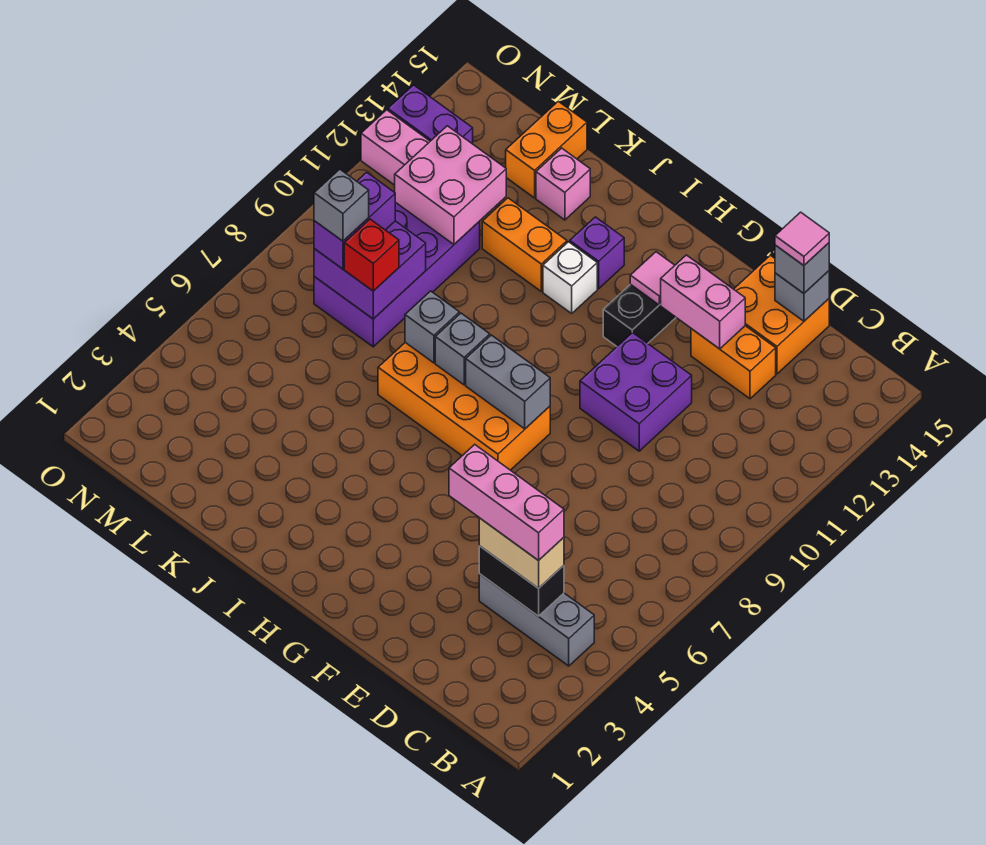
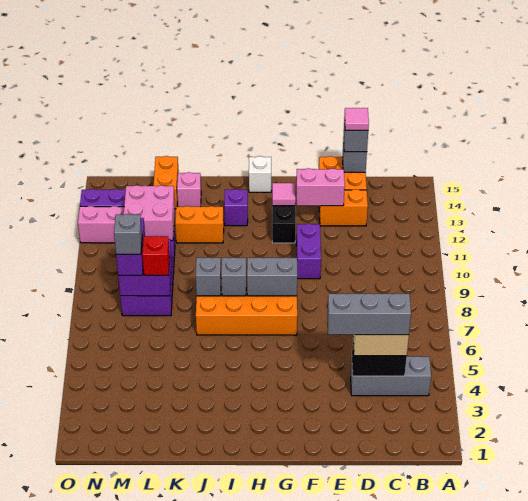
pink 1x3 brick [449,444,564,561] -> grey 1x3 brick [327,293,411,335]
purple 2x2 brick [580,332,692,451] -> purple 1x2 brick [296,224,321,279]
white 1x1 brick [543,242,597,313] -> white 1x1 brick moved to [249,156,271,192]

